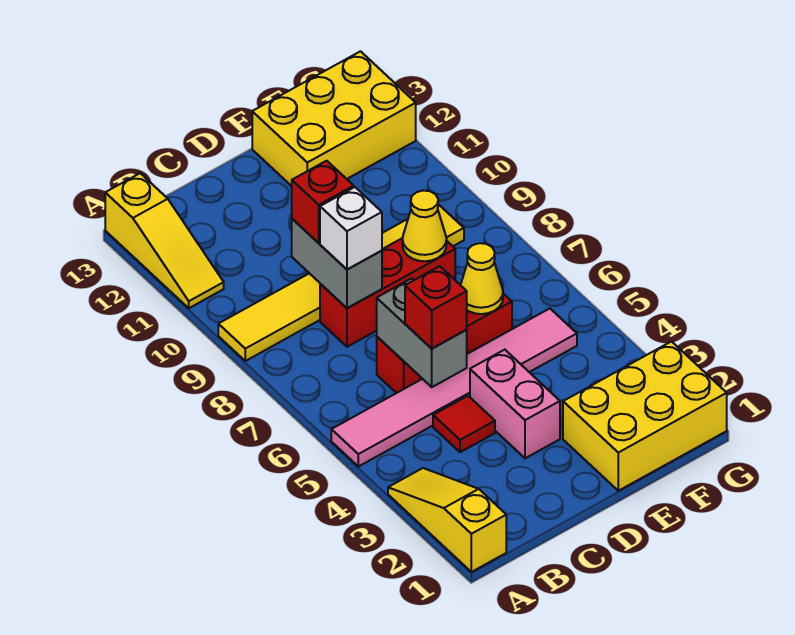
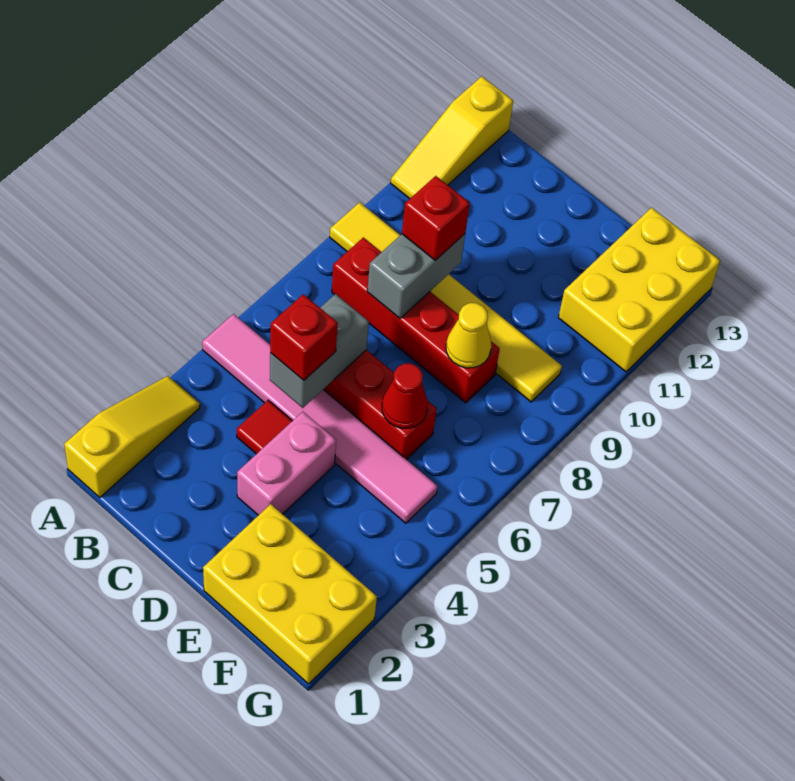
red 1x3 brick [320,238,455,347] -> red 1x4 brick [332,237,500,403]
white 1x1 brick [320,187,382,270] -> none
yellow 1x1 cone [461,243,503,314] -> red 1x1 cone [382,364,428,428]
yellow 2x3 brick [252,51,416,186] -> yellow 2x3 brick turned to [558,208,720,372]

